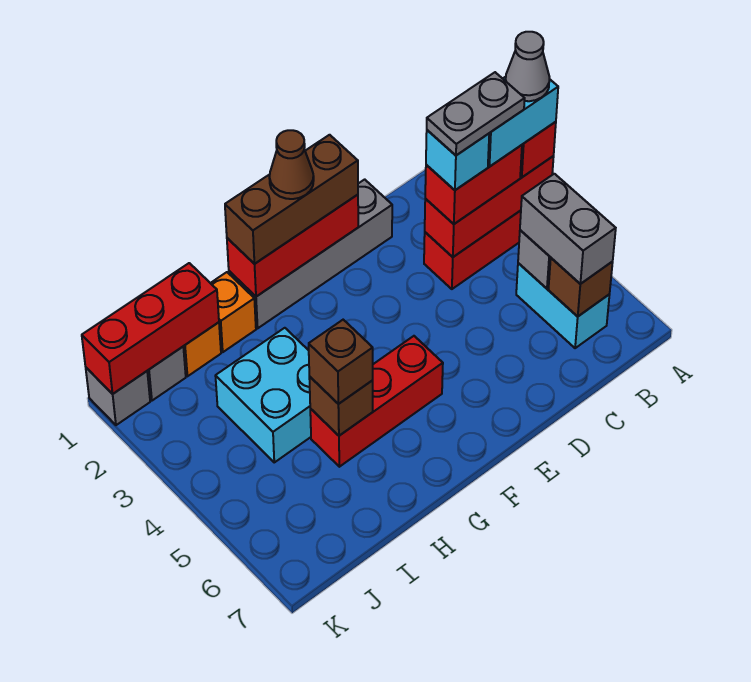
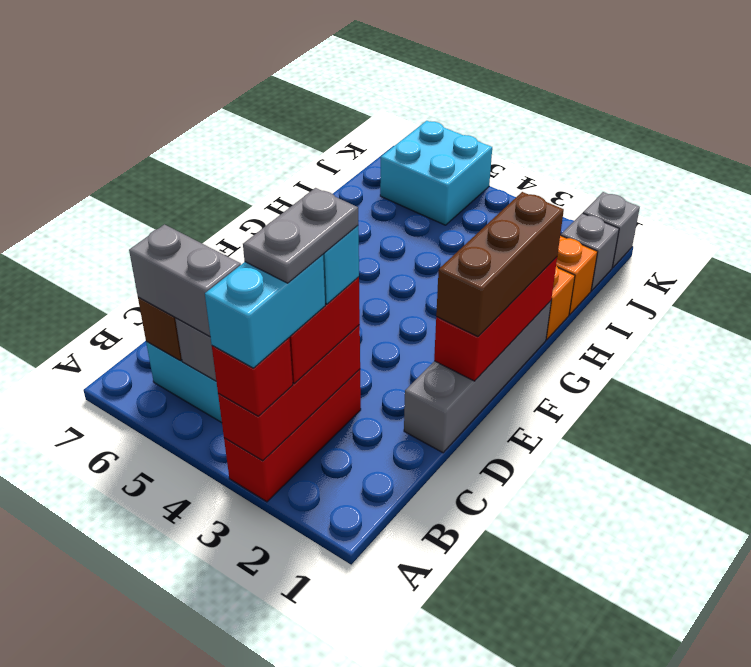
grey 1x1 cone [506,32,549,101] -> none
brown 1x1 cone [269,130,314,199] -> none
red 1x3 brick [310,336,443,467] -> none
cyan 2x2 brick [216,328,311,462] -> cyan 2x2 brick moved to [380,121,492,225]
brown 1x1 brick [309,377,373,436] -> none
brown 1x1 brick [309,320,373,404] -> none
red 1x3 brick [82,263,219,394] -> none

